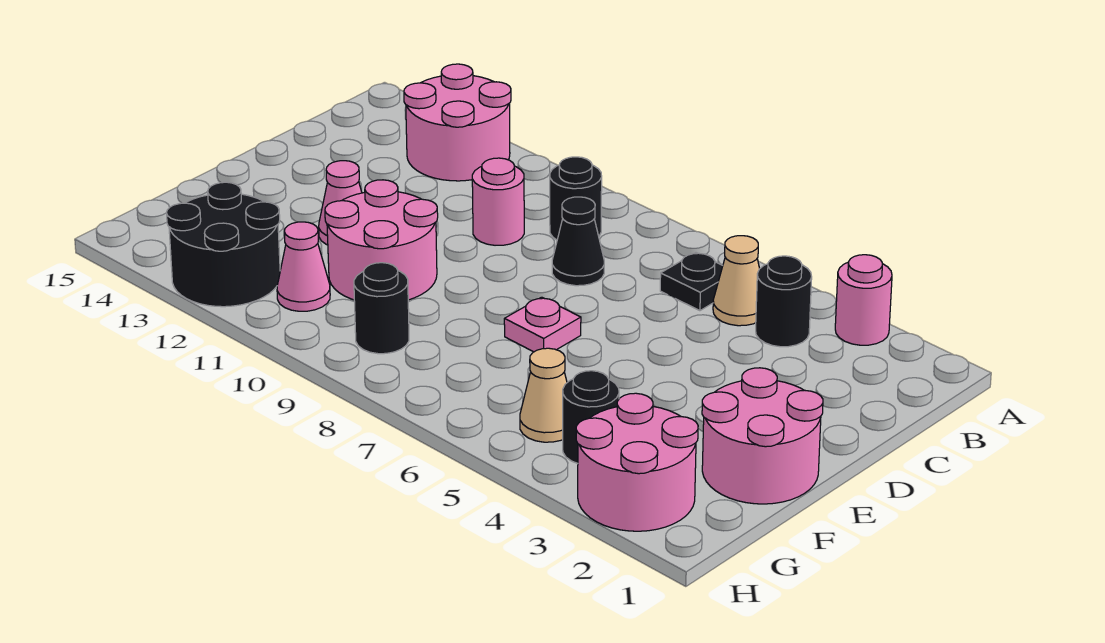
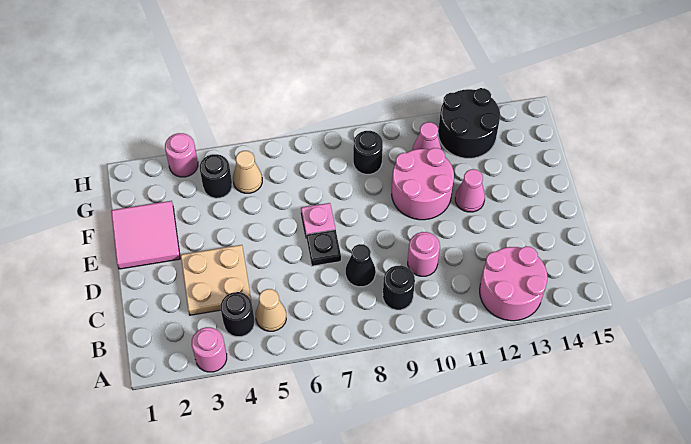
black 1x1 plate [660,253,723,311] -> black 1x1 plate moved to [306,230,341,266]
none -> tan 2x2 plate [181,245,251,315]
pink 2x2 round brick [702,368,823,504] -> pink 2x2 tile [111,201,180,269]
pink 2x2 round brick [576,393,698,531] -> pink 1x1 round brick [165,133,198,177]

